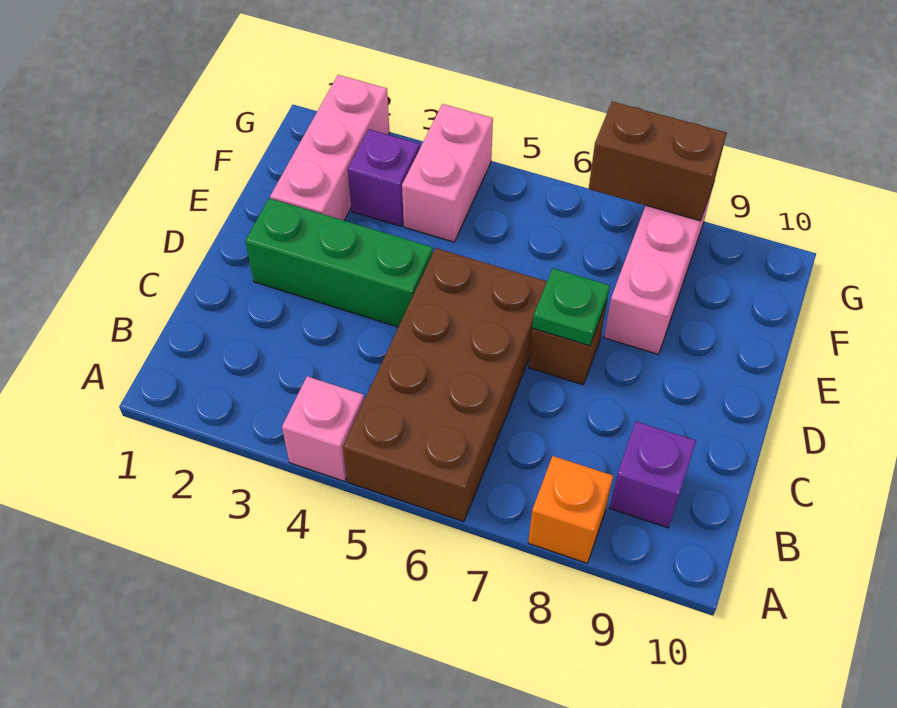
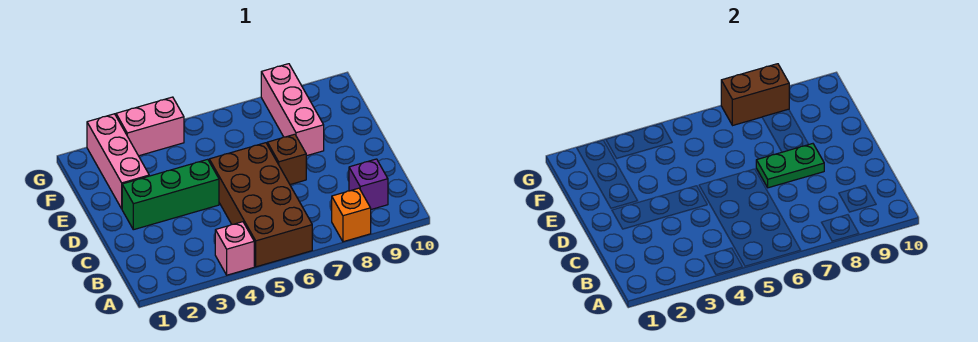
green 1x1 plate [532,268,610,346] -> green 1x2 plate [756,144,824,188]
purple 1x1 brick [348,129,420,226] -> none
pink 1x2 brick [402,104,493,242] -> pink 1x2 brick turned to [116,97,184,156]

